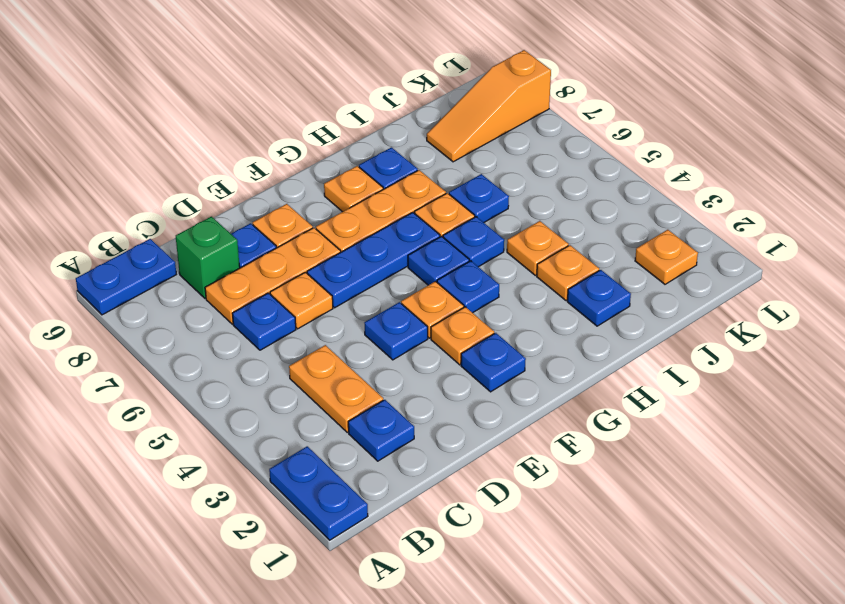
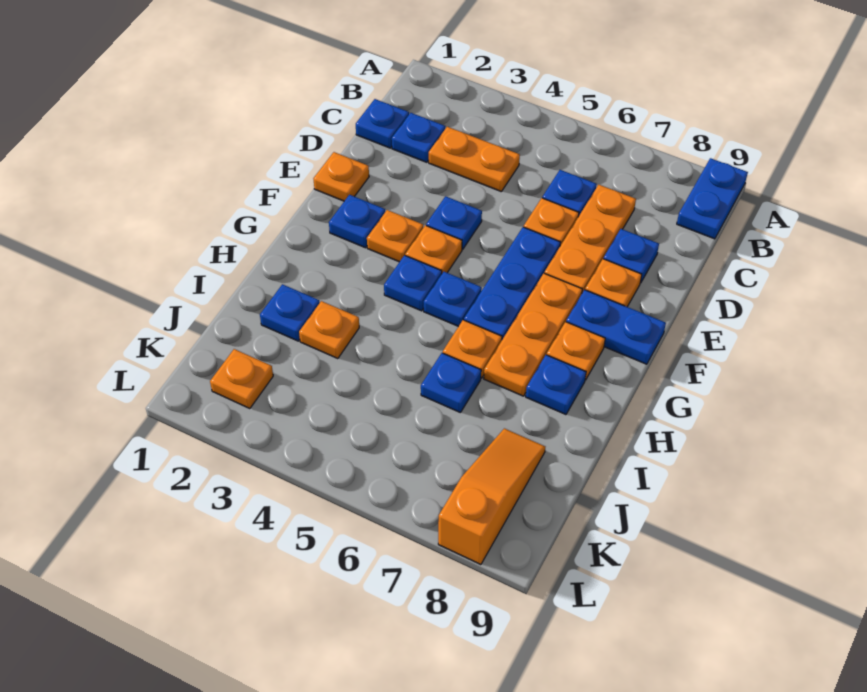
blue 1x2 plate [269,446,368,540] -> blue 1x2 plate moved to [566,290,666,364]
green 1x1 brick [176,217,240,298] -> none
blue 1x1 plate [443,217,504,267] -> blue 1x1 plate moved to [356,99,409,148]
orange 1x1 plate [507,221,569,275] -> orange 1x1 plate moved to [313,152,369,201]

